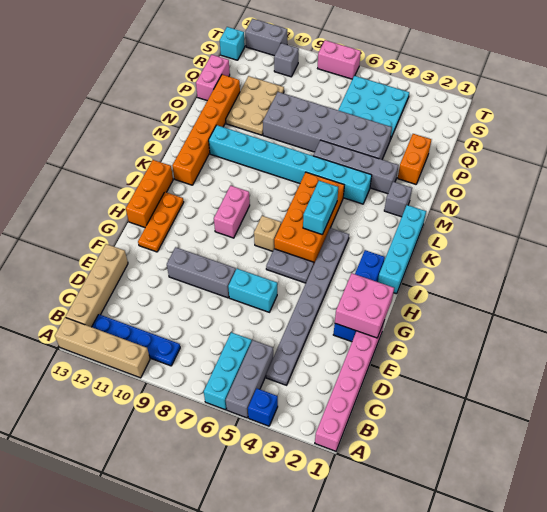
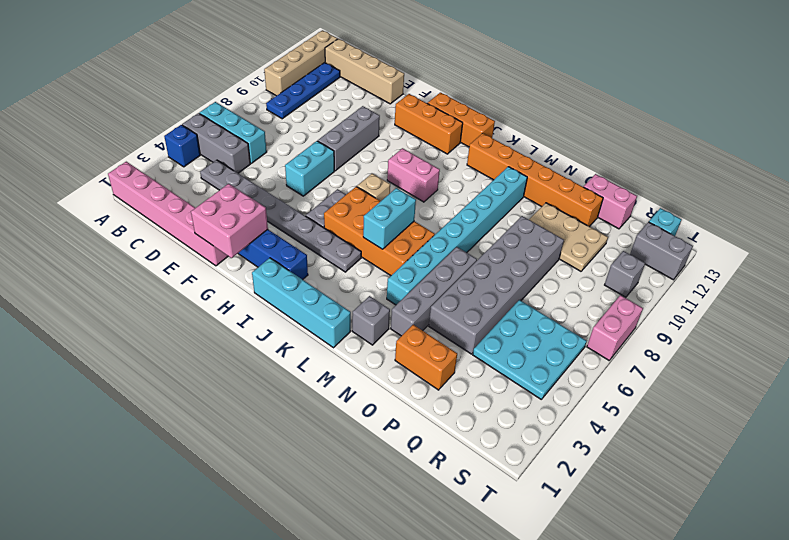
orange 1x3 plate [138,192,184,252] -> orange 1x3 brick [395,94,463,154]
cyan 1x2 brick [303,181,338,235] -> cyan 1x2 brick turned to [363,188,416,249]
grey 1x2 brick [245,19,287,56] -> grey 1x2 brick turned to [630,222,693,280]

